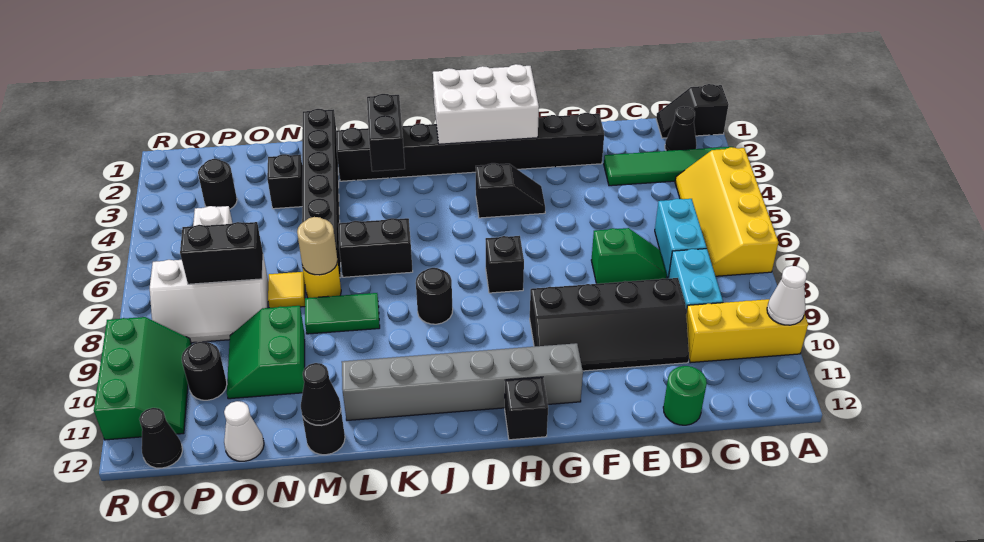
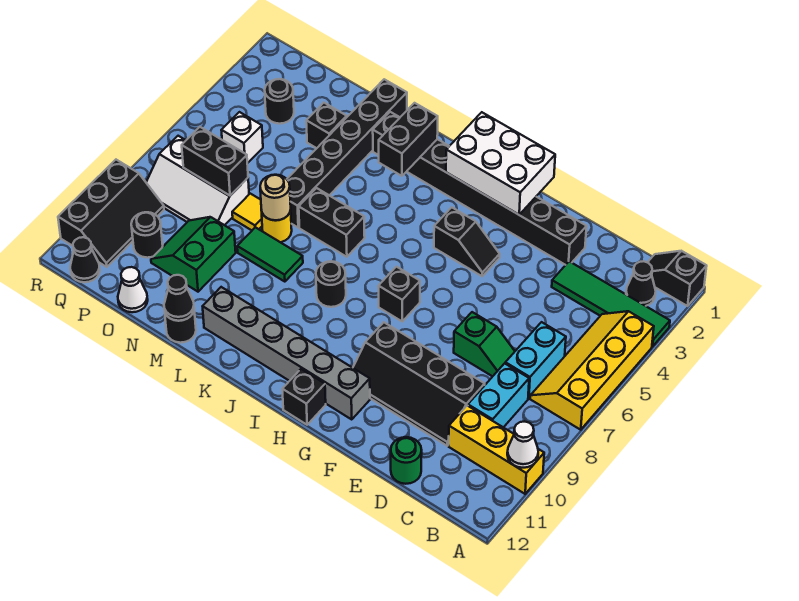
green 2x3 slope [94,317,191,440] -> black 2x3 slope [58,160,164,267]

